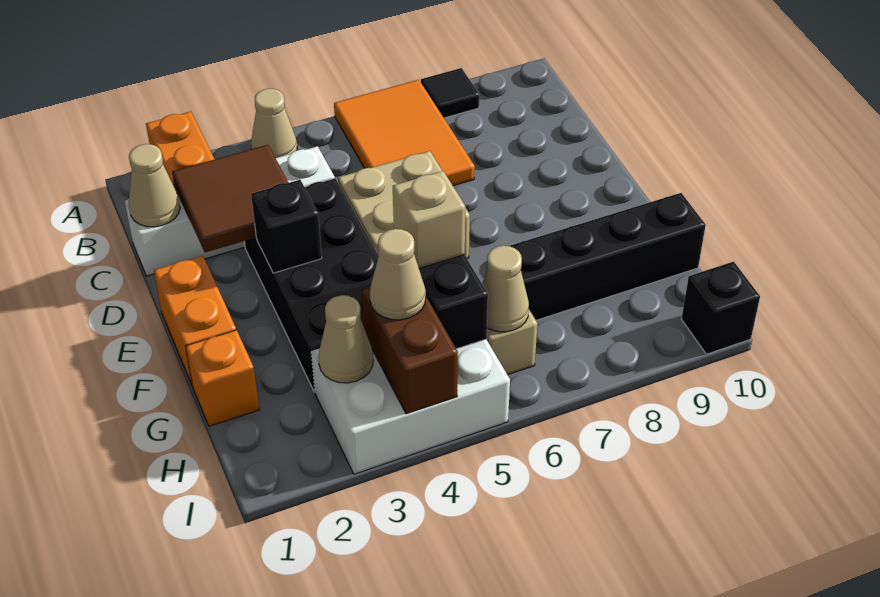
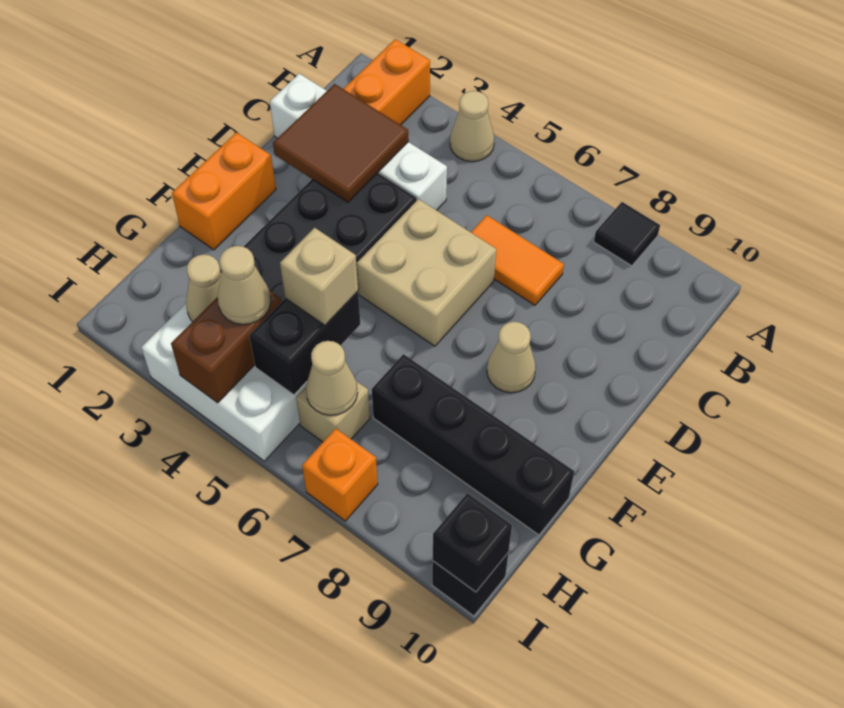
orange 2x3 tile [334,80,475,186] -> orange 1x2 tile [471,215,564,305]
tan 1x1 cone [129,144,180,227] -> tan 1x1 cone moved to [487,322,536,393]
black 1x1 brick [251,180,322,273] -> black 1x1 brick moved to [433,493,512,592]
orange 1x1 brick [186,330,259,426] -> orange 1x1 brick moved to [302,428,378,521]

